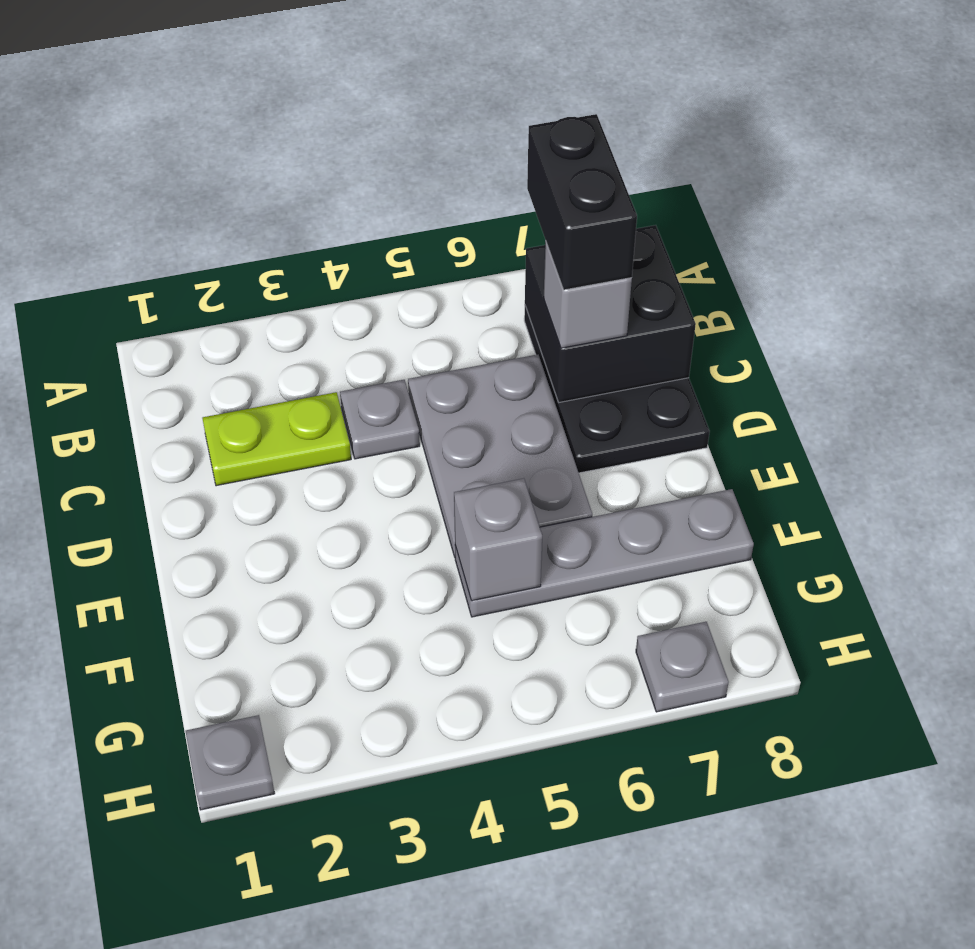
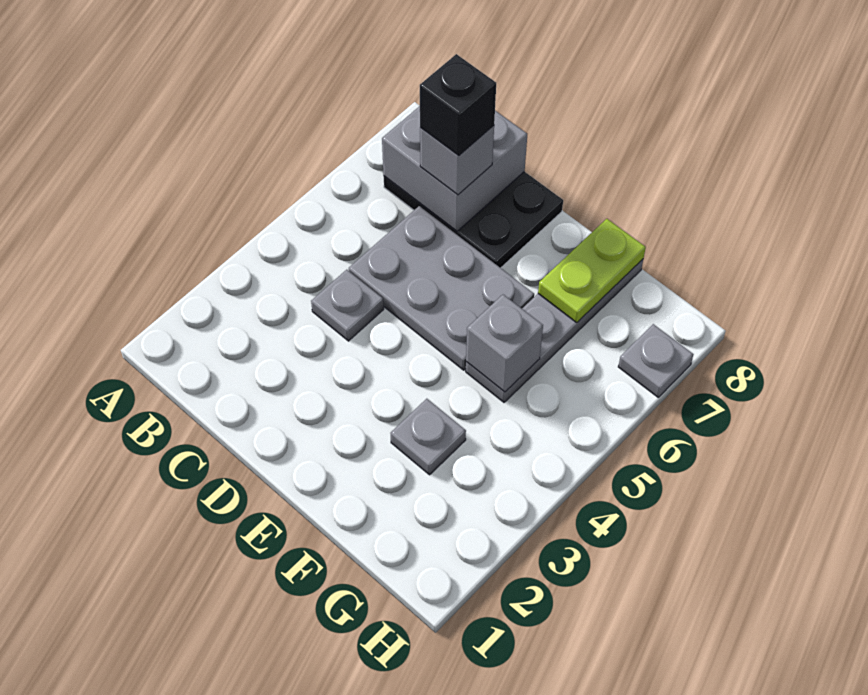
black 2x2 brick [525,225,696,402] -> grey 2x2 brick [382,106,527,231]
black 1x2 brick [527,114,637,290] -> black 1x1 brick [420,54,496,156]
lime 1x2 plate [202,392,351,486] -> lime 1x2 plate moved to [538,219,646,323]
grey 1x1 plate [186,715,275,810] -> grey 1x1 plate moved to [391,399,466,475]

